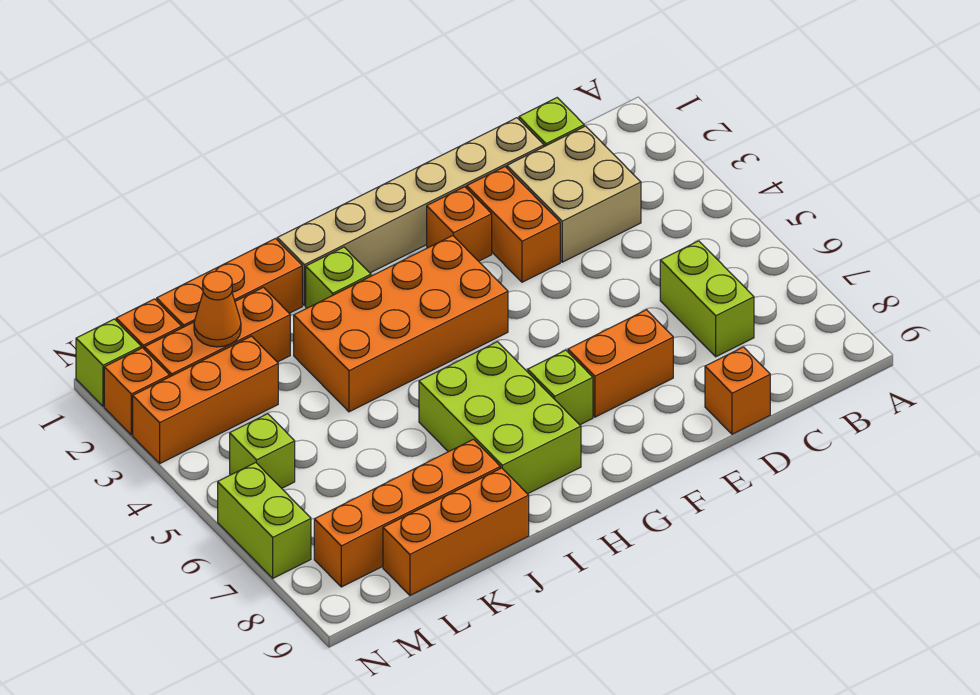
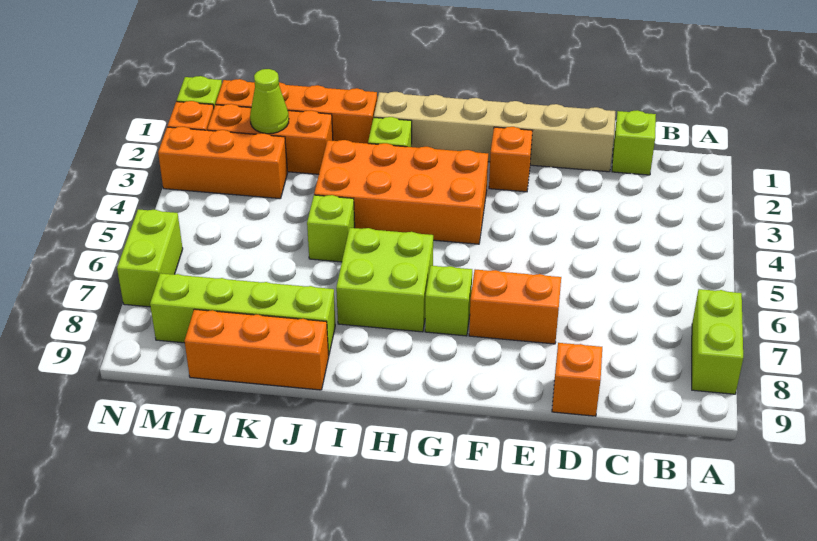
tan 2x2 brick [507,126,641,262] -> none
lime 1x2 brick [660,241,754,357] -> lime 1x2 brick moved to [692,289,743,394]
orange 1x2 brick [467,167,560,282] -> none
lime 2x3 brick [419,342,581,494] -> lime 2x2 brick [336,228,433,332]
orange 1x4 brick [314,439,500,587] -> lime 1x4 brick [150,273,335,356]
orange 1x1 cone [194,271,241,347] -> lime 1x1 cone [250,69,289,134]
lime 1x1 brick [230,414,295,488] -> lime 1x1 brick moved to [307,195,355,262]

